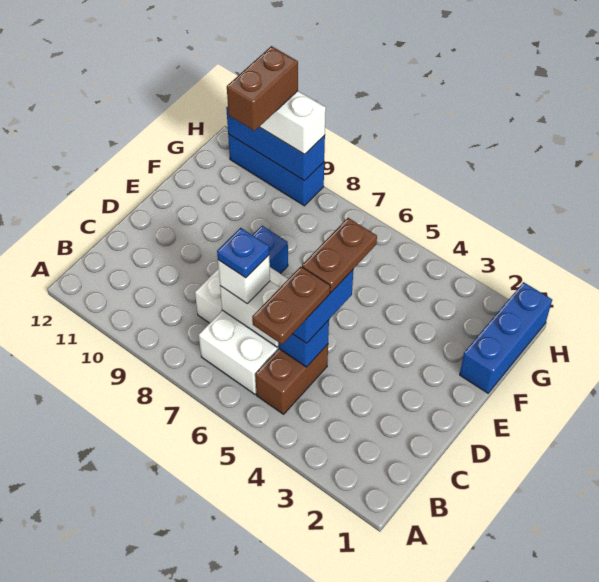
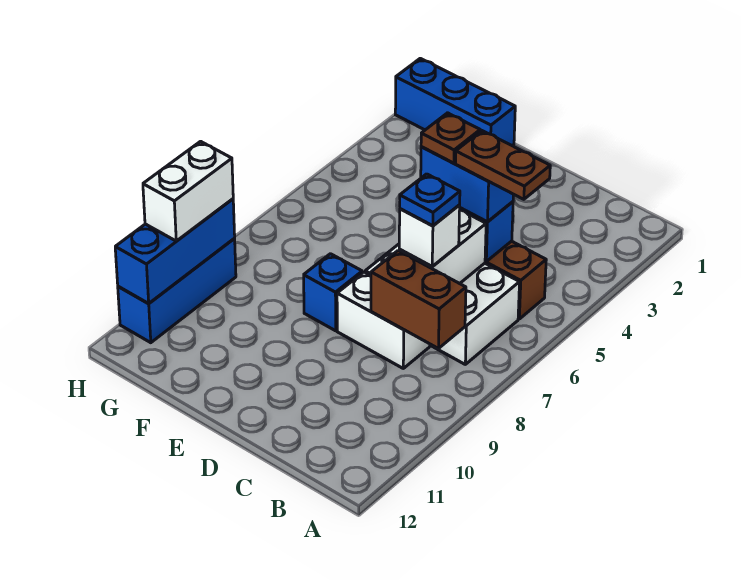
brown 1x2 plate [302,218,377,292] -> brown 1x1 plate [421,113,480,163]
brown 1x2 brick [227,46,298,131] -> brown 1x2 brick moved to [371,251,466,349]

